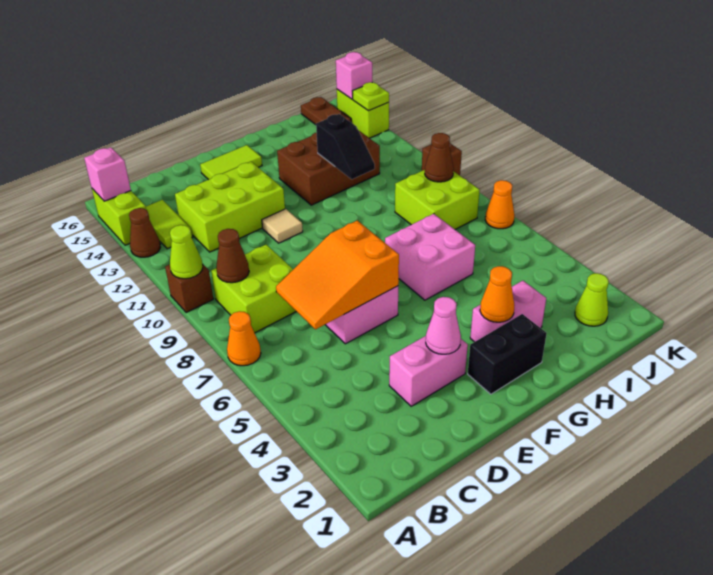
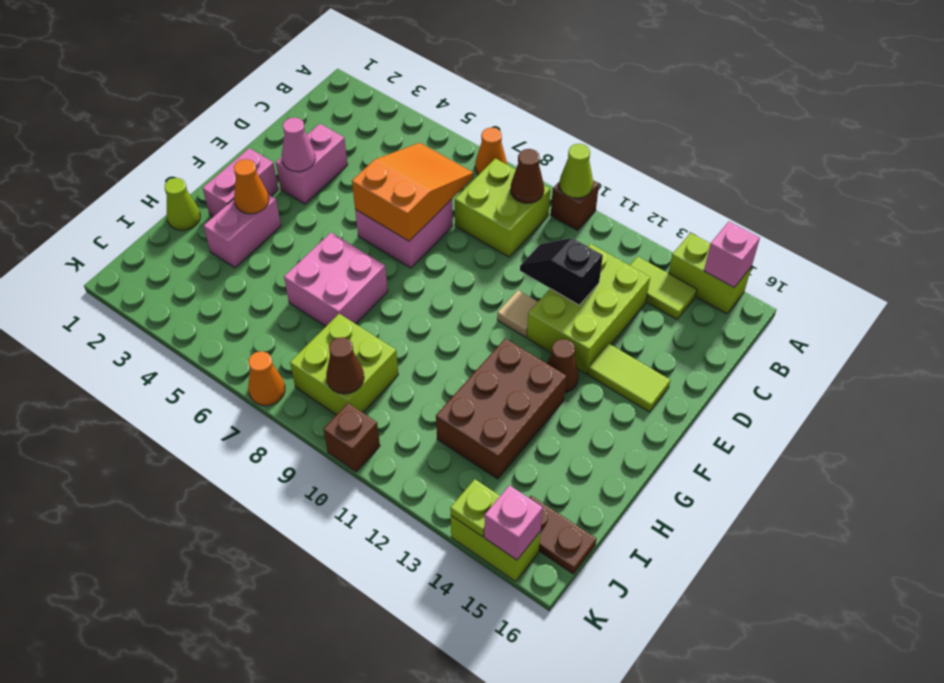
brown 1x1 cone [129,208,160,257] -> brown 1x1 cone moved to [547,339,579,393]
lime 1x2 tile [200,145,262,180] -> lime 1x2 tile turned to [588,344,670,412]
black 1x2 brick [468,314,547,394] -> pink 1x2 brick [203,148,278,217]
black 1x2 slope [316,114,375,179] -> black 1x2 slope moved to [520,238,603,305]
lime 1x1 cone [575,273,609,326] -> lime 1x1 cone moved to [165,178,200,230]

